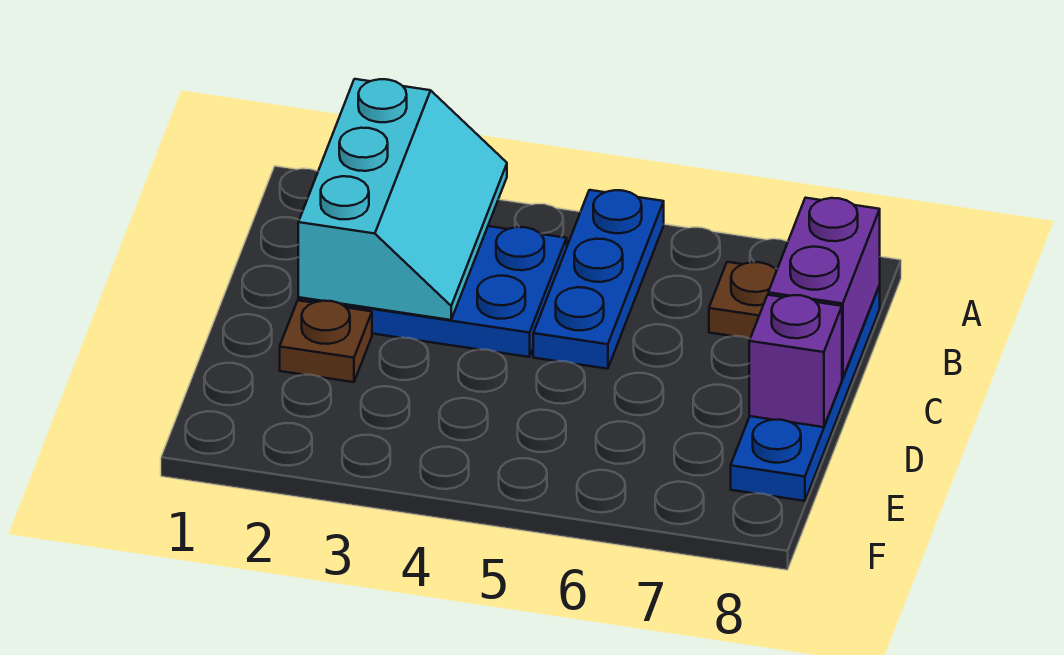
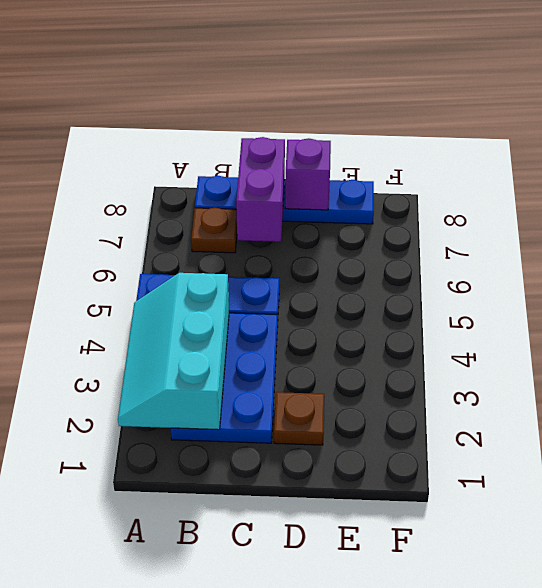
cyan 2x3 slope [298,79,507,320] -> cyan 2x3 slope turned to [118,273,229,430]
purple 1x2 brick [768,198,880,379] -> purple 1x2 brick turned to [236,137,285,242]

